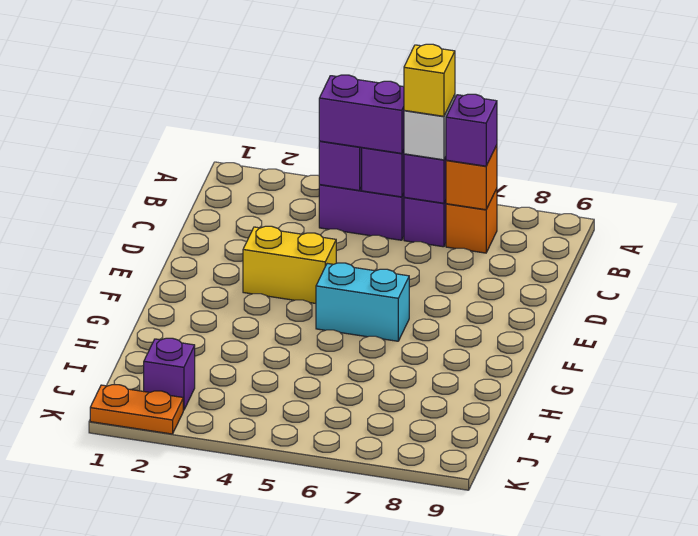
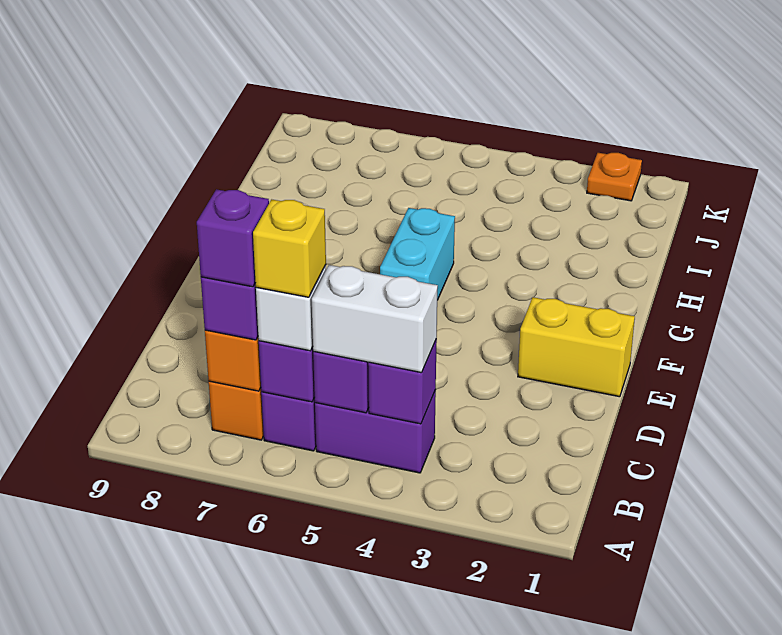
purple 1x2 brick [319,75,404,153] -> white 1x2 brick [312,265,438,373]
yellow 1x2 brick [243,226,336,303] -> yellow 1x2 brick moved to [518,297,635,397]
cyan 1x2 brick [316,263,409,341] -> cyan 1x2 brick turned to [380,208,455,300]
purple 1x1 brick [144,338,195,410] -> purple 1x1 brick moved to [197,189,269,287]
orange 1x2 plate [90,385,183,434] -> orange 1x1 plate [587,153,642,201]

